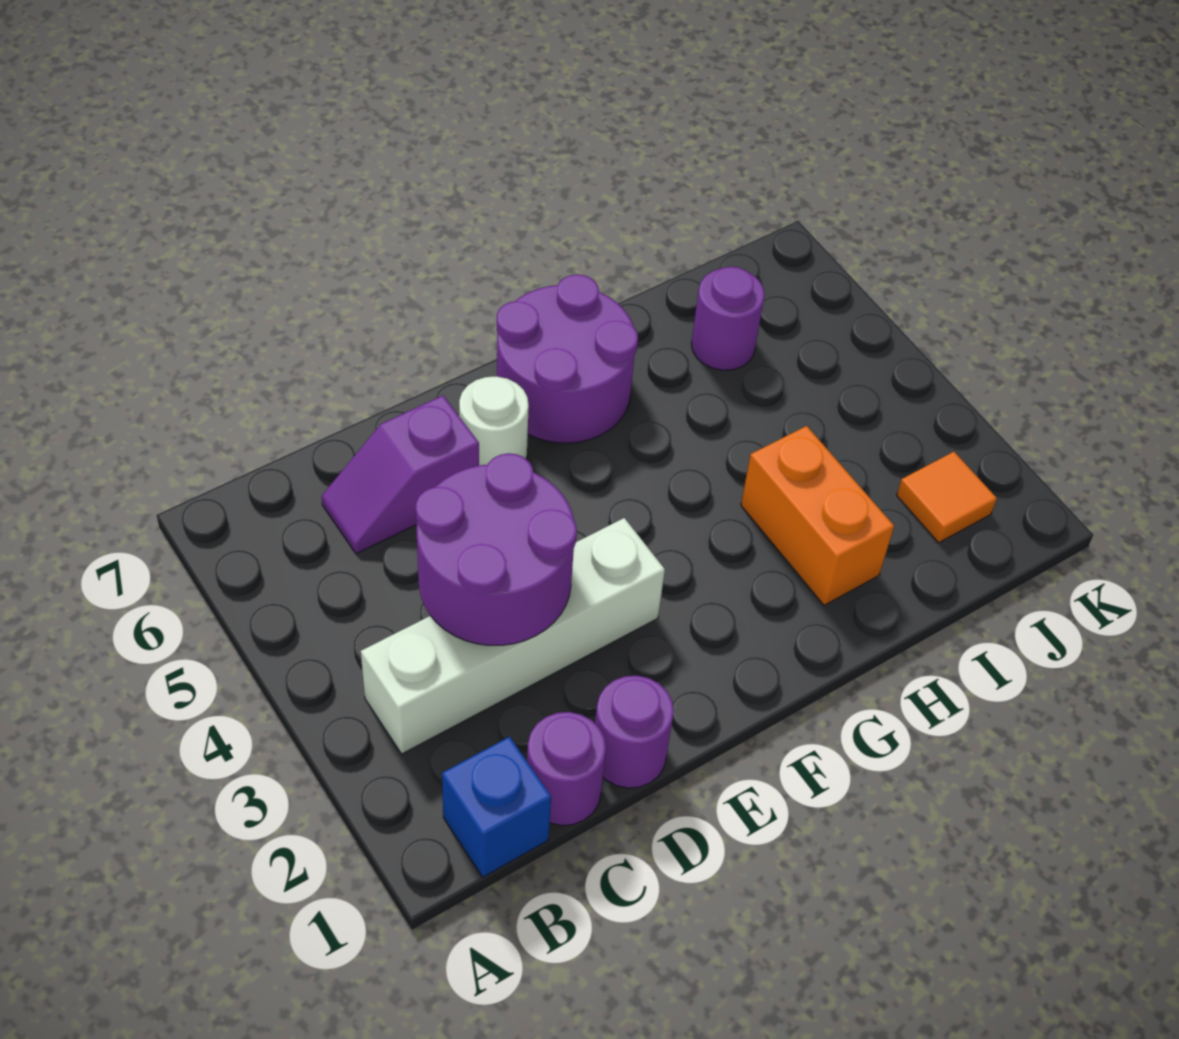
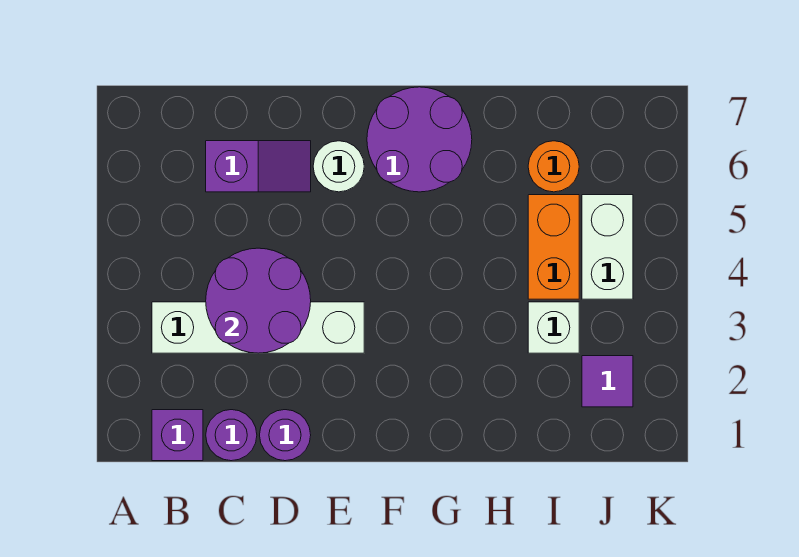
blue 1x1 brick [442,737,551,877] -> purple 1x1 brick [152,410,203,461]
purple 1x2 slope [322,395,479,554] -> purple 1x2 slope turned to [206,141,311,192]
orange 1x2 brick [741,426,894,605] -> orange 1x2 brick moved to [528,195,579,299]
none -> white 1x1 brick [528,302,579,353]
purple 1x1 round brick [691,267,765,370] -> orange 1x1 round brick [528,141,579,192]
orange 1x1 tile [897,452,997,543] -> purple 1x1 tile [582,356,633,407]
none -> white 1x2 brick [582,195,633,299]

